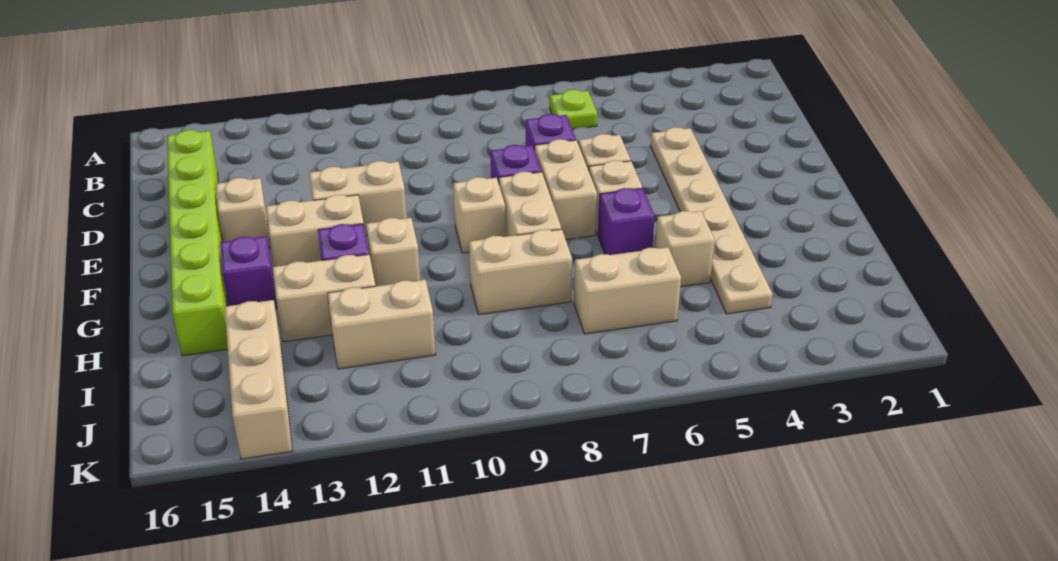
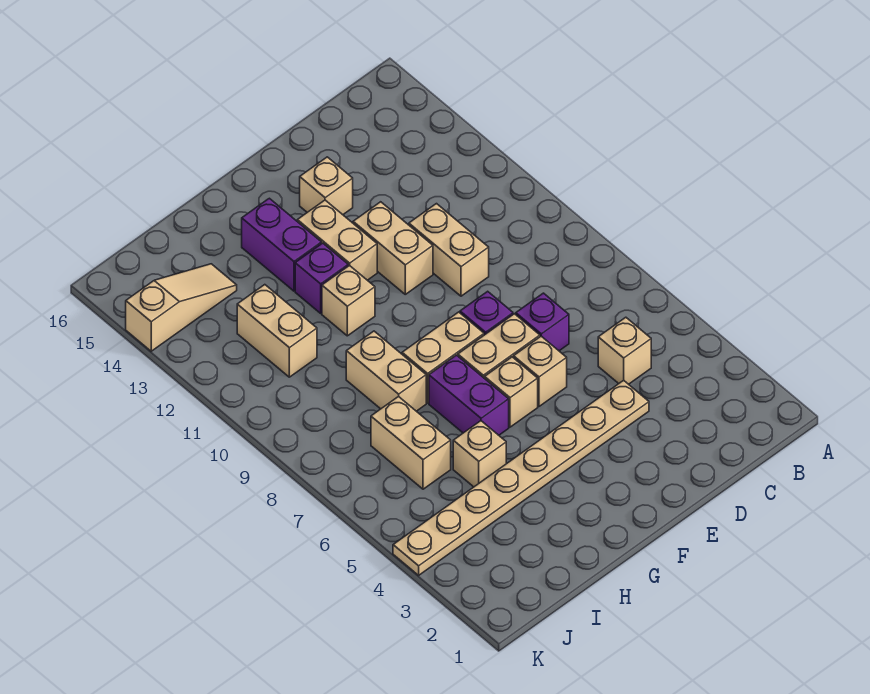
lime 1x1 plate [550,90,597,129] -> none
lime 1x6 brick [167,130,228,356] -> none
tan 1x6 plate [651,127,773,314] -> tan 1x8 plate [393,380,649,575]
tan 1x1 brick [453,177,505,253] -> tan 1x1 brick moved to [598,317,651,384]
purple 1x1 brick [598,188,655,255] -> purple 1x2 brick [429,355,509,435]
purple 1x1 brick [220,236,277,310] -> purple 1x2 brick [242,198,321,291]
tan 1x2 brick [273,254,375,342] -> tan 1x2 brick moved to [409,204,489,296]
tan 1x3 brick [225,300,293,459] -> tan 1x3 slope [126,264,237,351]

